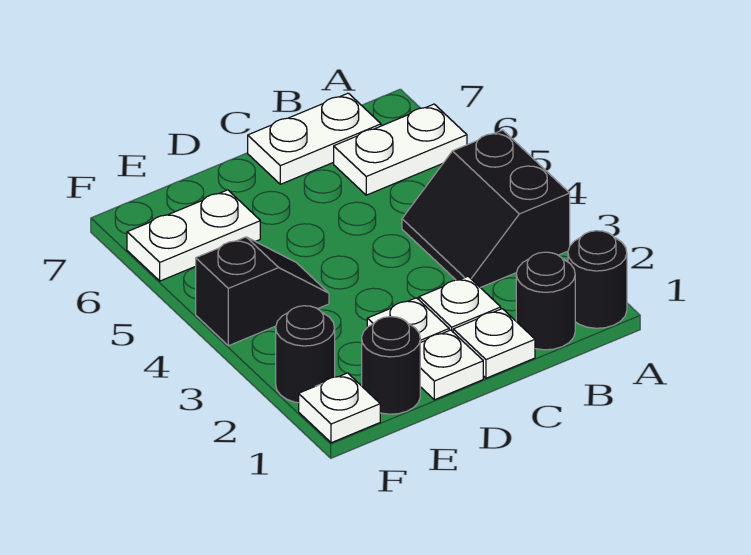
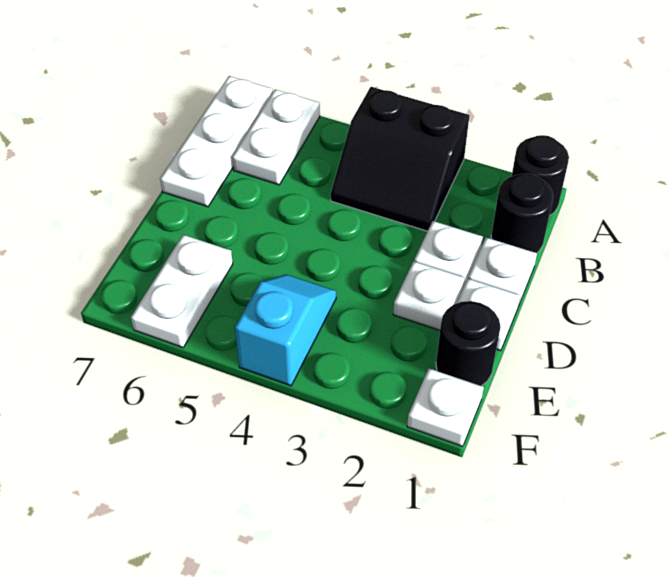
white 1x2 plate [248,93,381,184] -> white 1x3 plate [160,76,273,207]
black 1x2 slope [196,237,329,346] -> cyan 1x2 slope [235,275,336,386]
black 1x1 round brick [276,306,335,403] -> none

